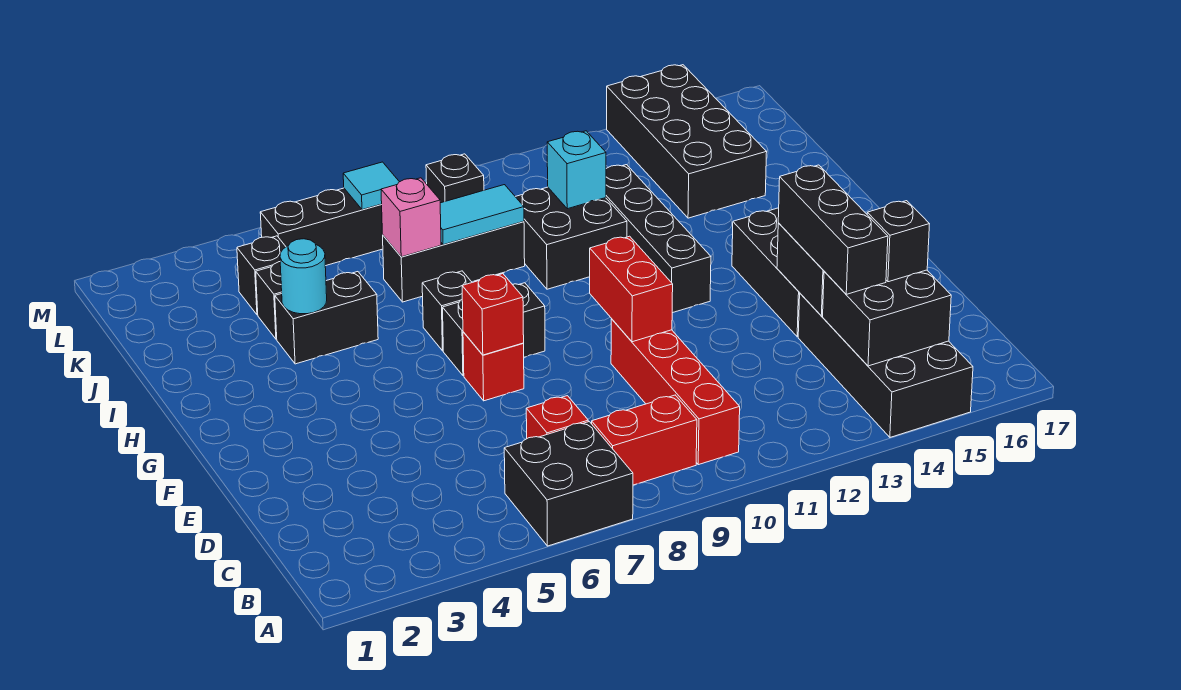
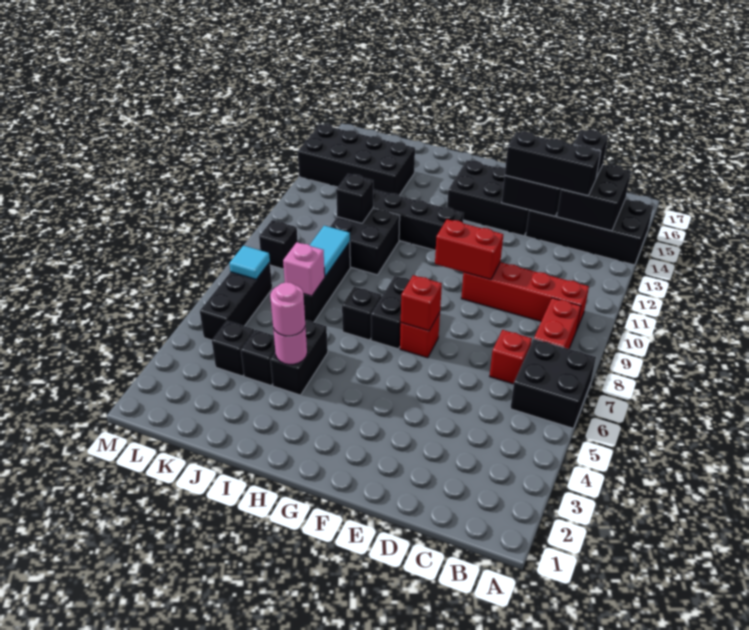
cyan 1x1 round brick [280,239,327,314] -> pink 1x1 round brick [273,326,307,364]
none -> pink 1x1 round brick [270,282,305,336]
cyan 1x1 brick [547,131,606,209] -> black 1x1 brick [336,174,373,223]

